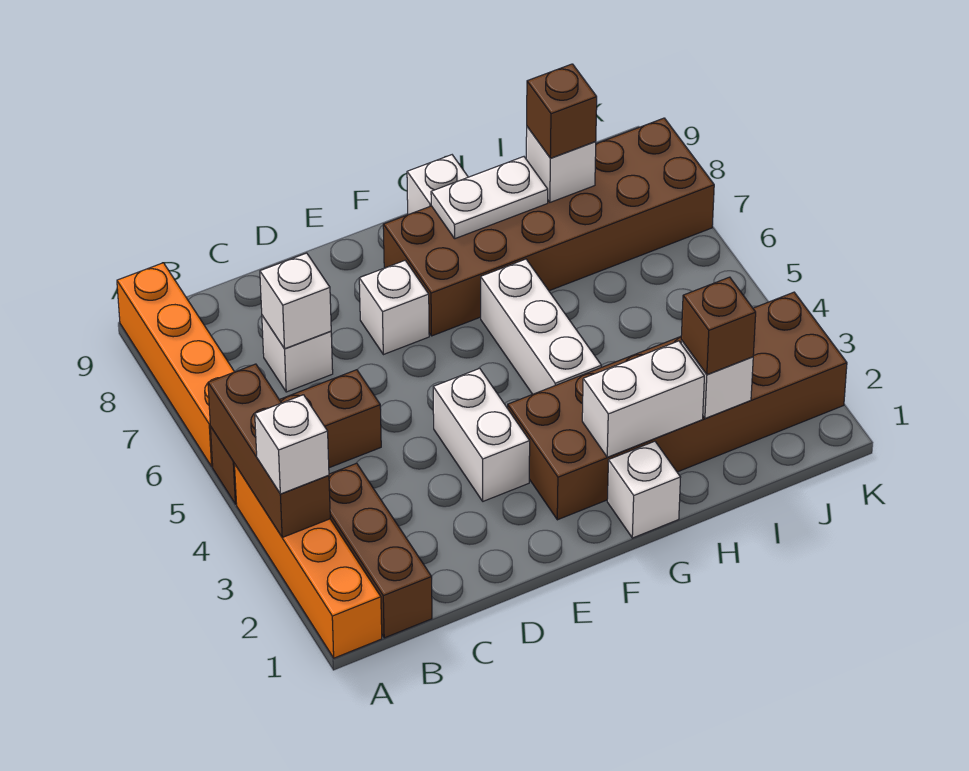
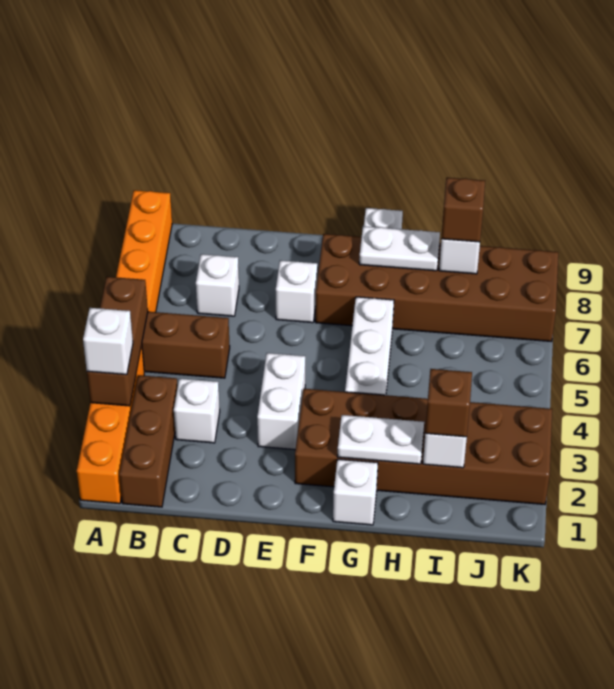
white 1x1 brick [260,253,331,349] -> white 1x1 brick moved to [174,379,220,443]
white 1x2 brick [582,341,704,457] -> white 1x2 plate [338,415,424,464]

